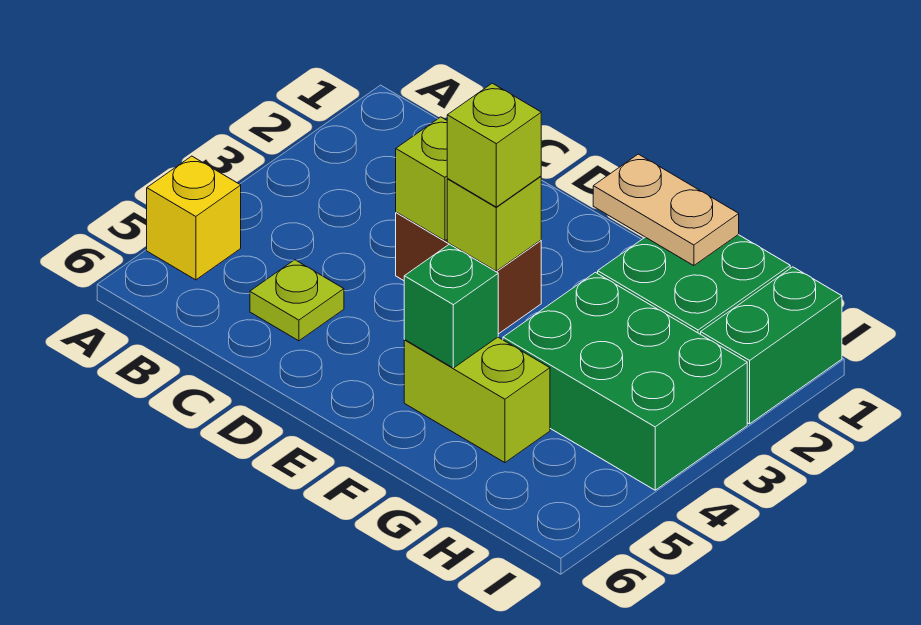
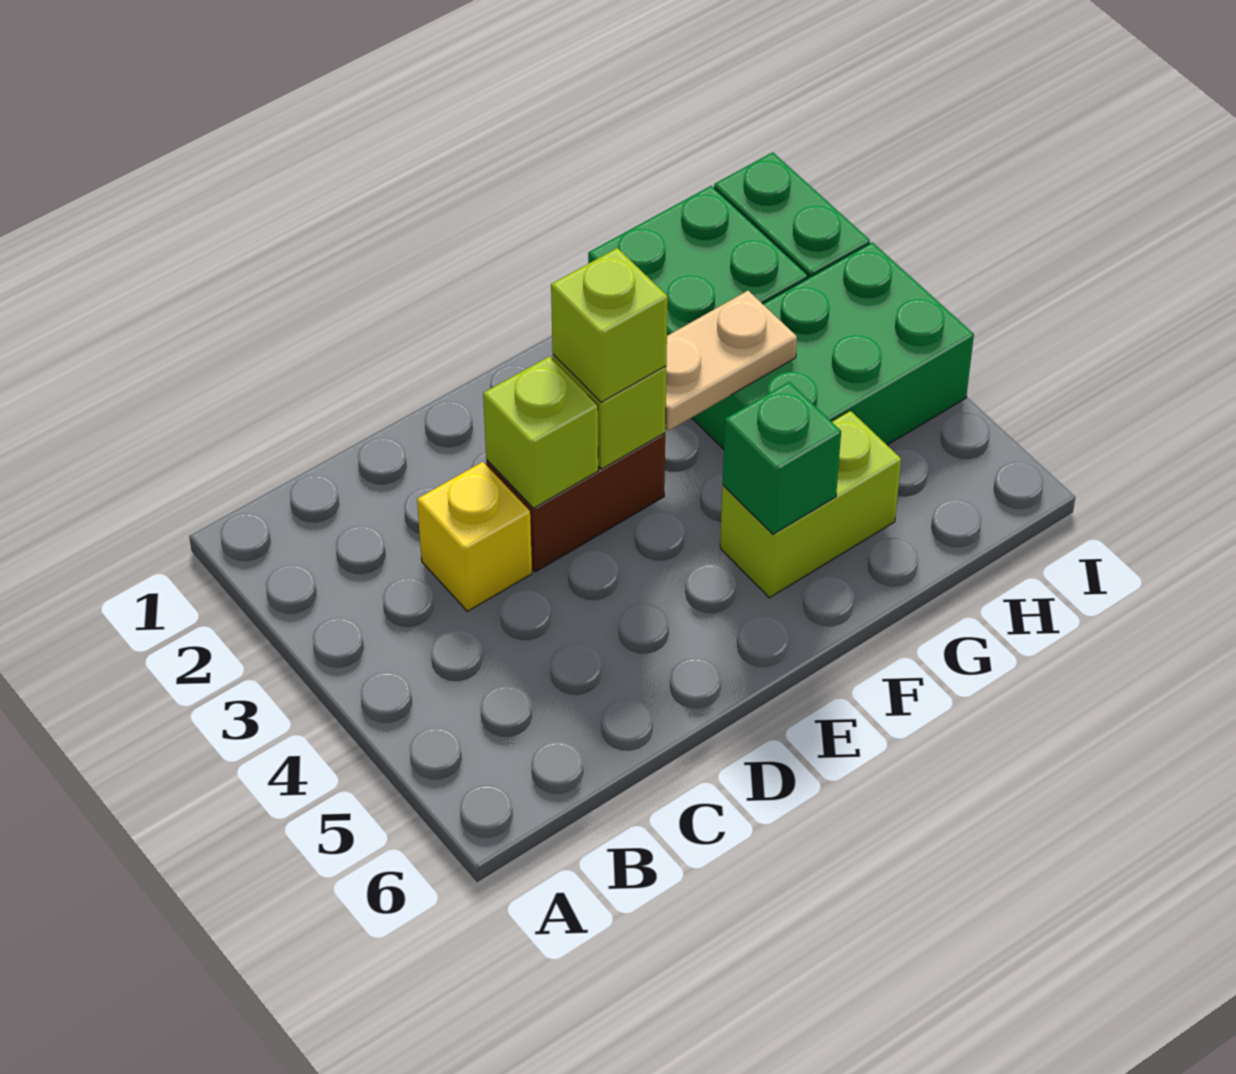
yellow 1x1 brick [147,156,241,280] -> yellow 1x1 brick moved to [417,462,532,611]
lime 1x1 plate [250,260,344,341] -> none
tan 1x2 plate [593,154,739,266] -> tan 1x2 plate moved to [665,291,797,431]

